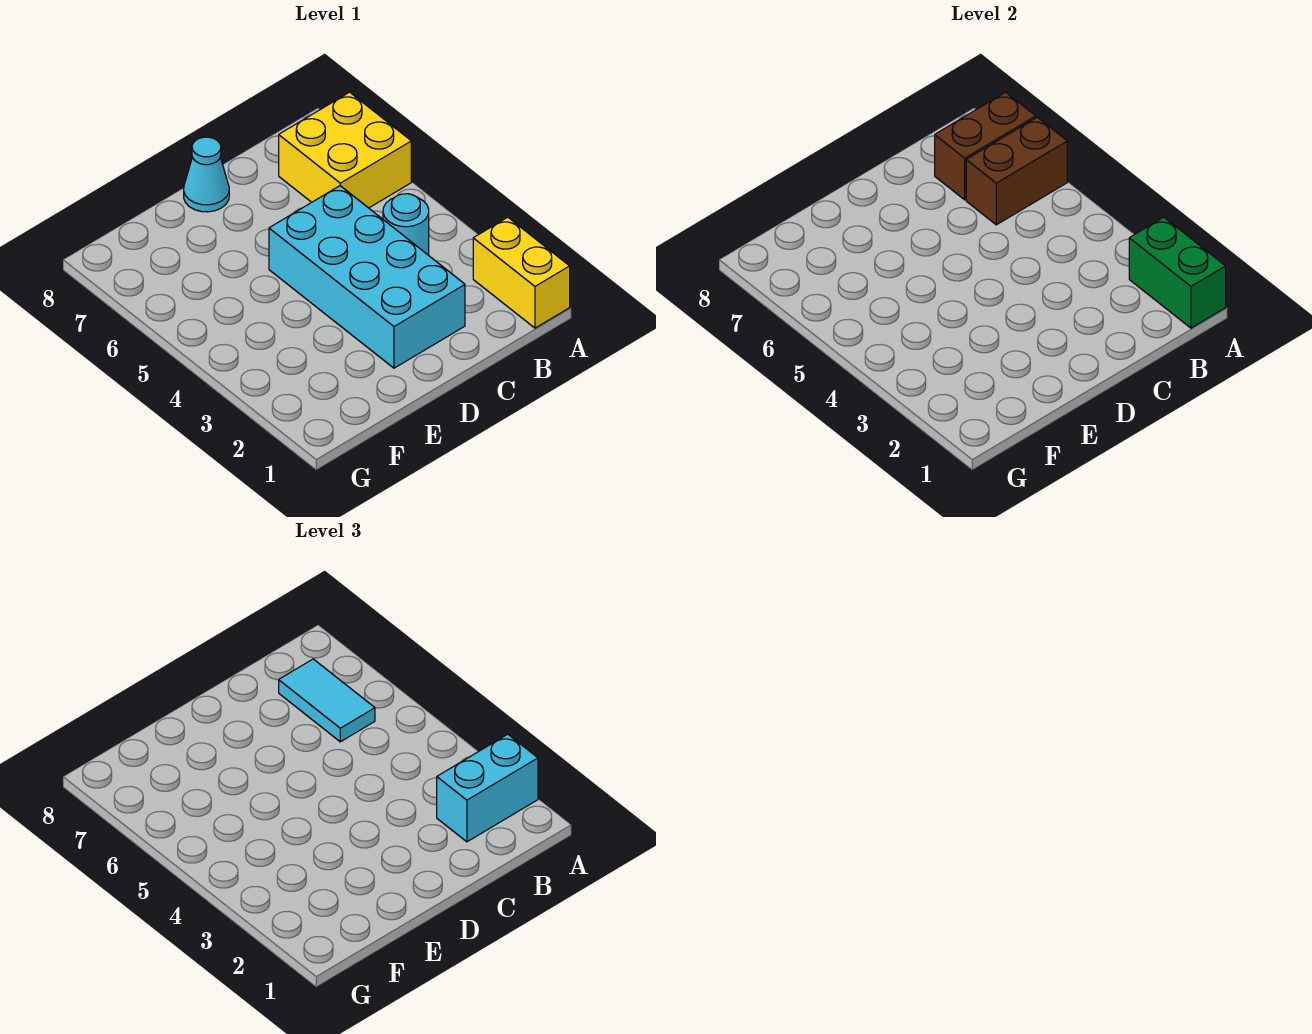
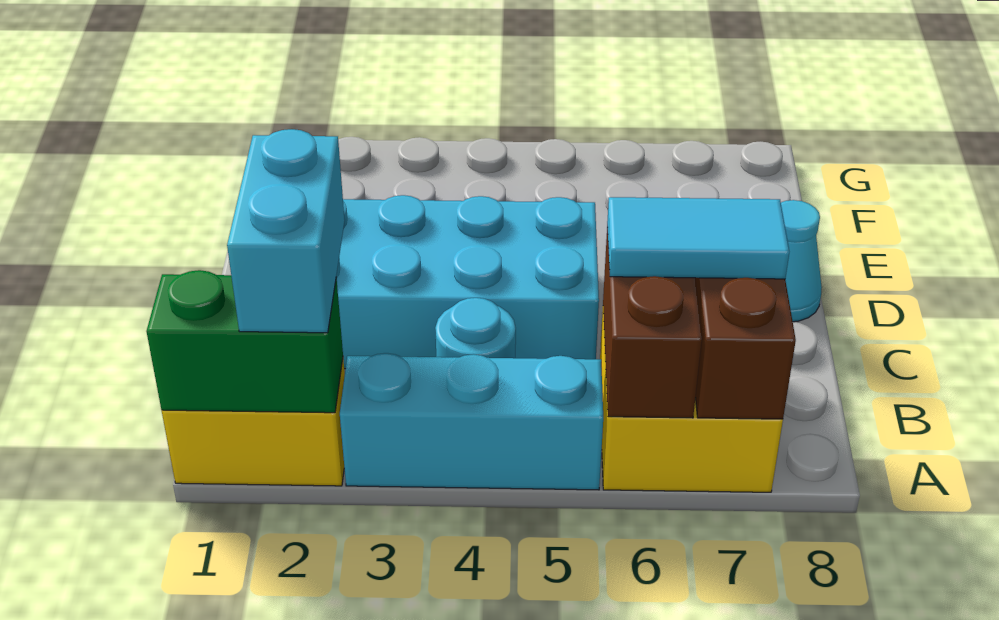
none -> cyan 1x3 brick [340,353,603,490]

